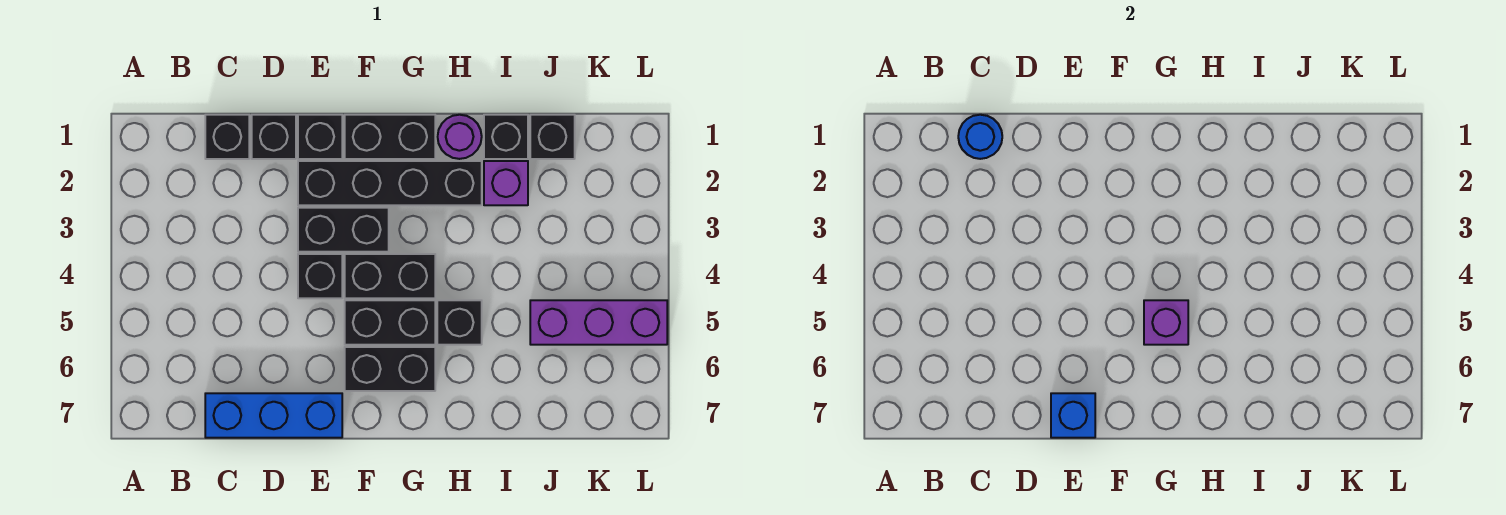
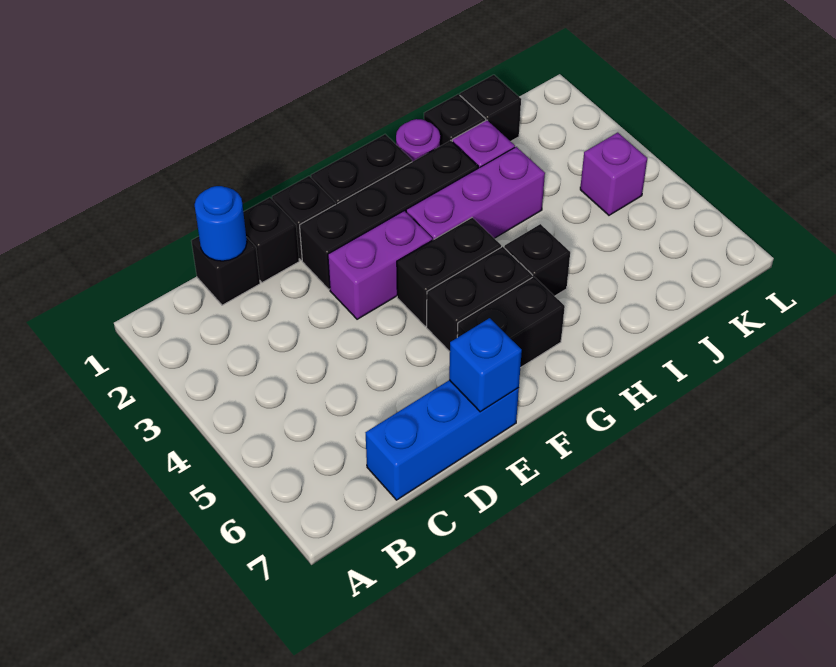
black 1x2 brick [298,208,389,252] -> purple 1x2 brick [328,211,432,319]
black 1x1 brick [298,254,342,298] -> none
purple 1x1 brick [1144,300,1188,345] -> purple 1x1 brick moved to [580,133,647,215]
purple 1x3 brick [530,300,667,345] -> purple 1x3 brick moved to [406,147,545,240]

